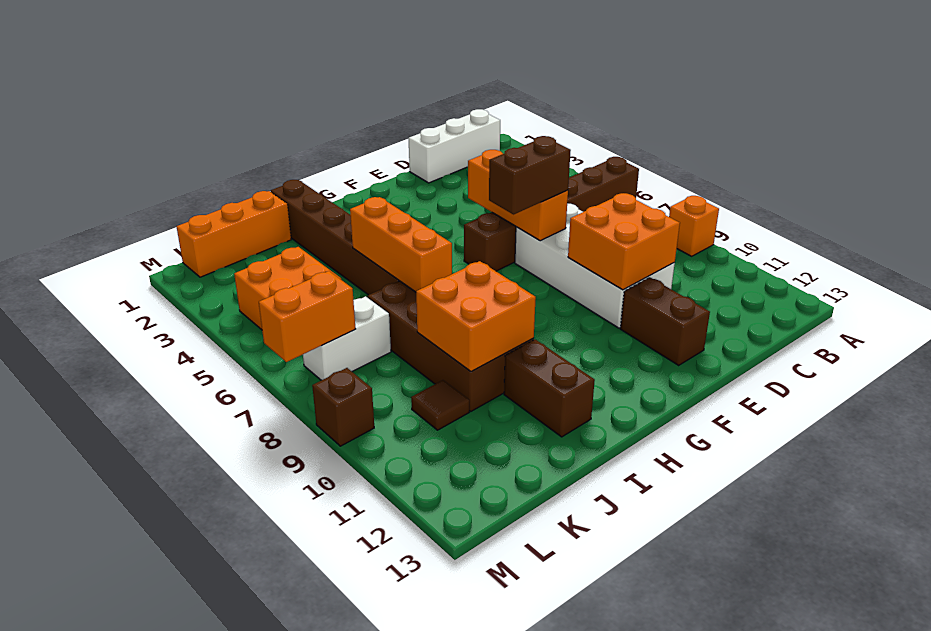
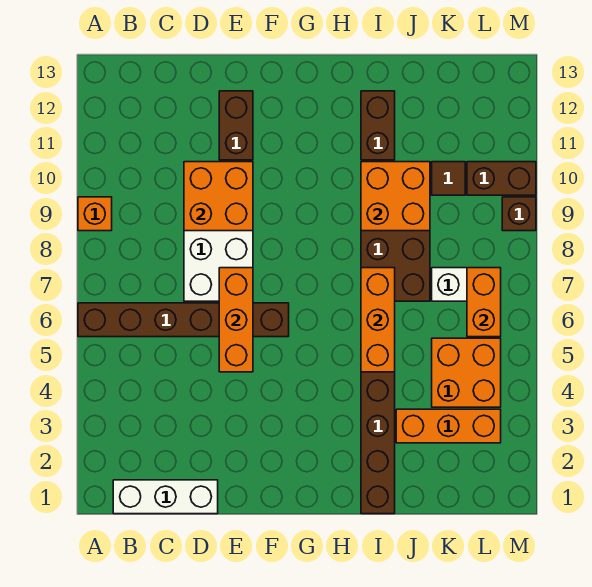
brown 1x2 brick [489,136,571,214] -> brown 1x2 brick moved to [467,162,536,195]
orange 1x3 brick [177,191,291,277] -> orange 1x3 brick moved to [396,409,501,443]
orange 1x2 brick [259,271,355,362] -> orange 1x2 brick turned to [467,268,501,337]

